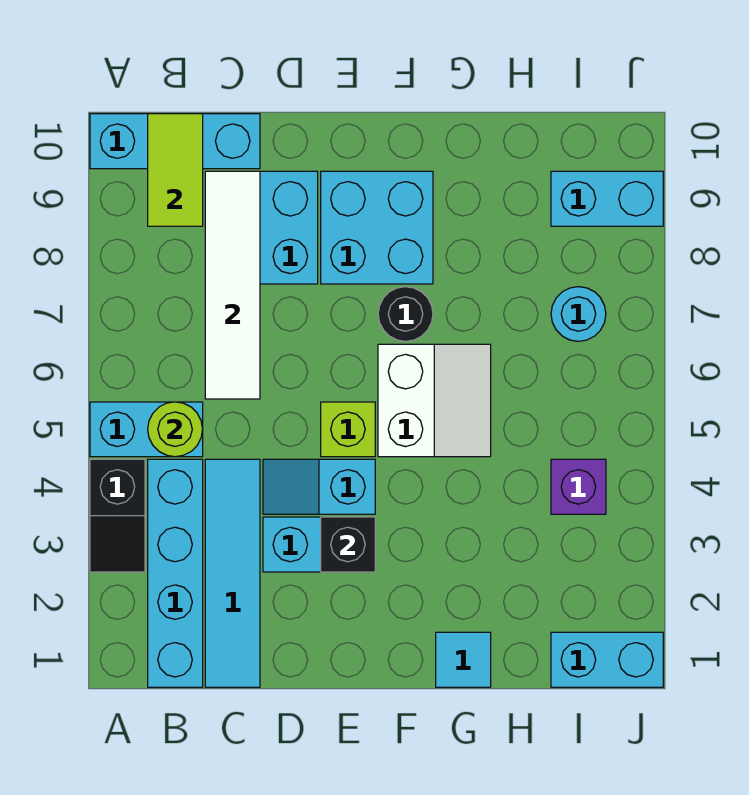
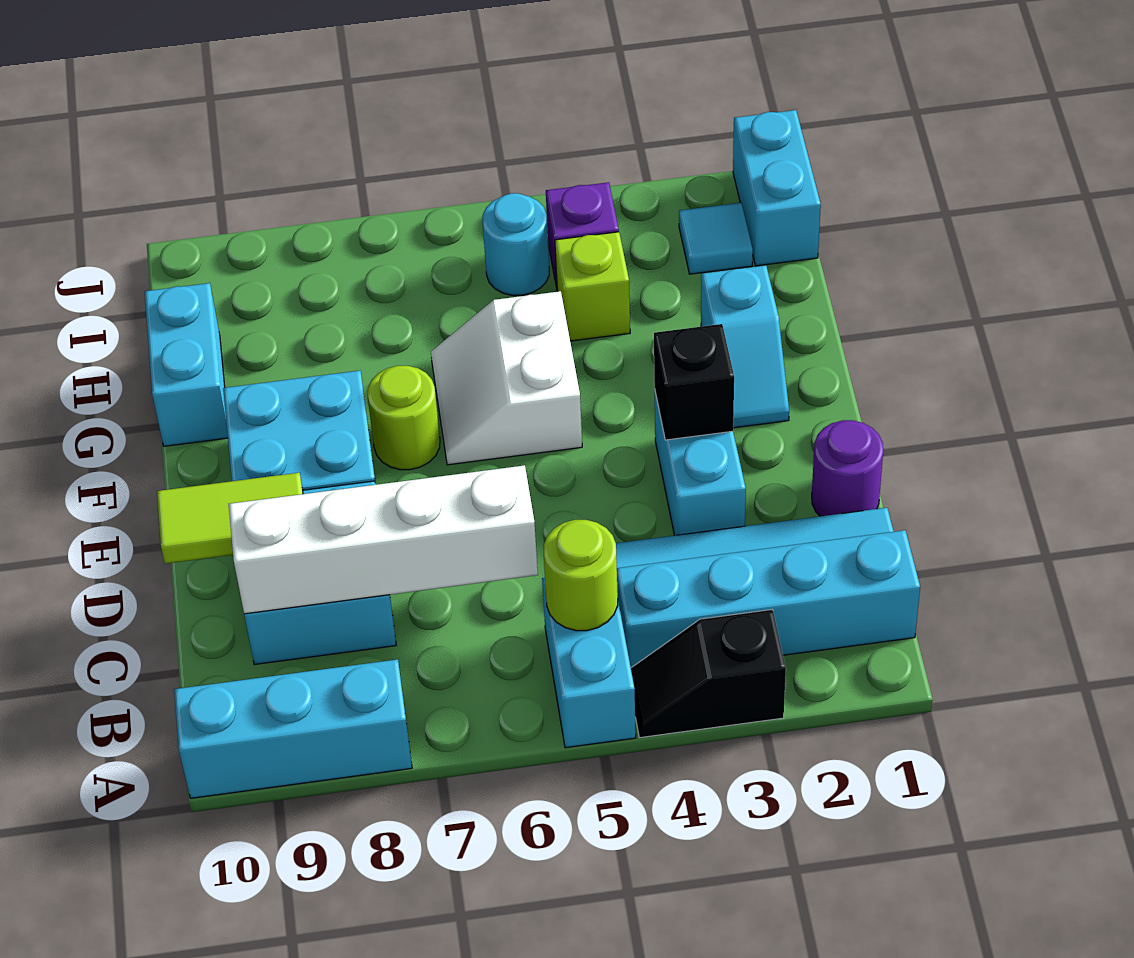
black 1x2 slope [90,459,145,572] -> black 1x2 slope turned to [631,610,786,738]
cyan 1x3 brick [90,114,260,169] -> cyan 1x3 brick turned to [174,659,412,798]
lime 1x2 tile [148,114,203,226] -> lime 1x2 tile moved to [157,473,303,564]
white 1x4 tile [205,171,260,399] -> white 1x4 brick [229,465,538,614]
none -> purple 1x1 round brick [812,420,883,516]
cyan 1x2 slope [263,459,375,514] -> cyan 1x2 slope moved to [701,265,789,428]
lime 1x1 brick [321,402,375,457] -> lime 1x1 brick moved to [555,232,630,341]
white 2x2 slope [378,344,491,457] -> white 2x2 slope turned to [431,291,582,465]
black 1x1 round brick [378,287,433,341] -> lime 1x1 round brick [367,366,440,470]
cyan 1x1 tile [436,632,491,687] -> cyan 1x1 tile moved to [679,203,753,274]
cyan 1x1 round brick [551,287,606,341] -> cyan 1x1 round brick moved to [482,193,549,295]
cyan 1x2 brick [551,171,663,226] -> cyan 1x2 brick moved to [145,283,228,446]

